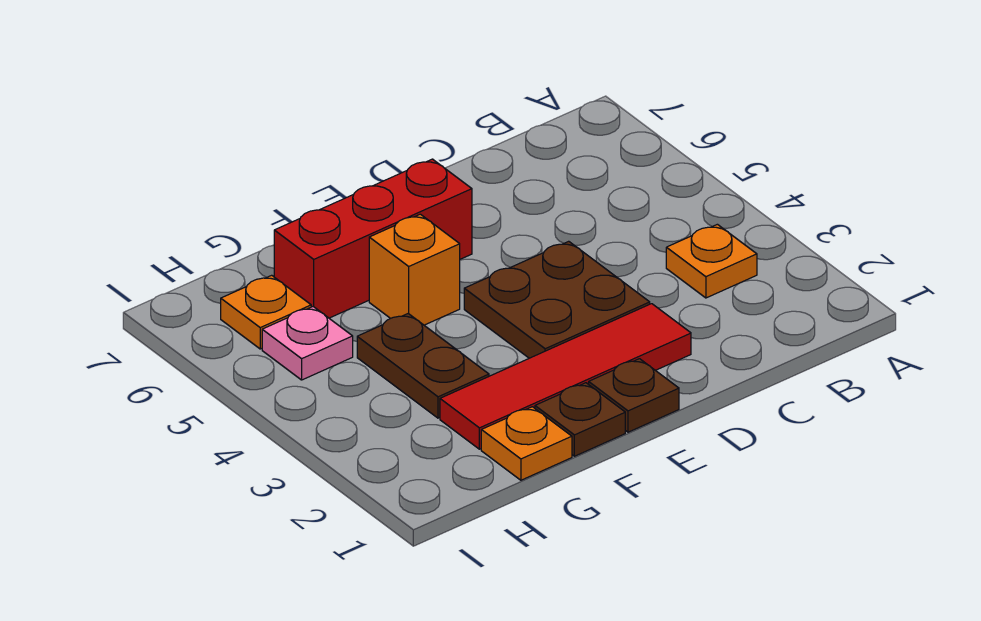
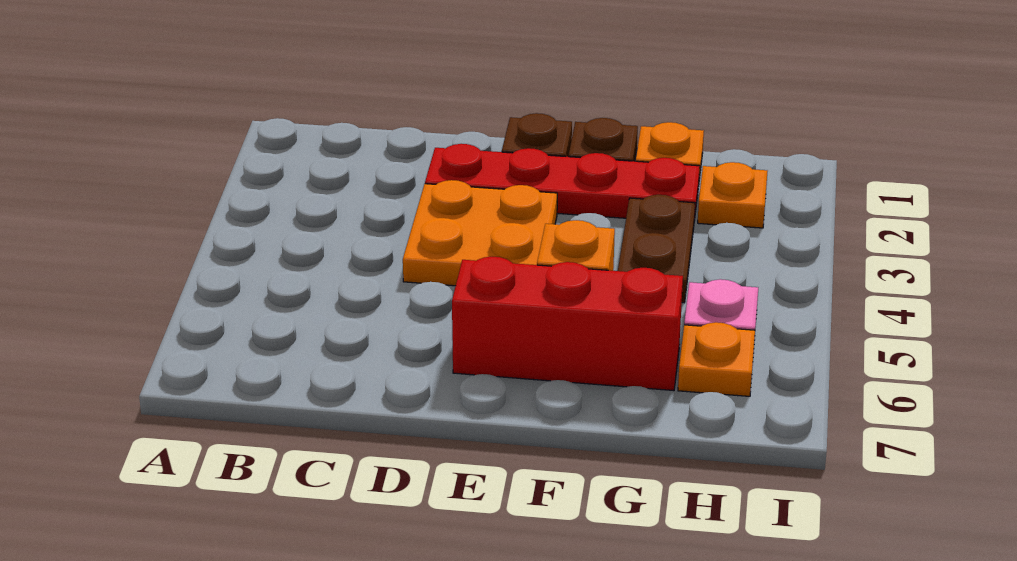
orange 1x1 plate [666,224,757,298] -> orange 1x1 plate moved to [698,162,767,228]
red 1x4 tile [440,304,691,449] -> red 1x4 plate [425,144,700,221]
brown 2x2 plate [464,241,650,358] -> orange 2x2 plate [403,180,557,286]

